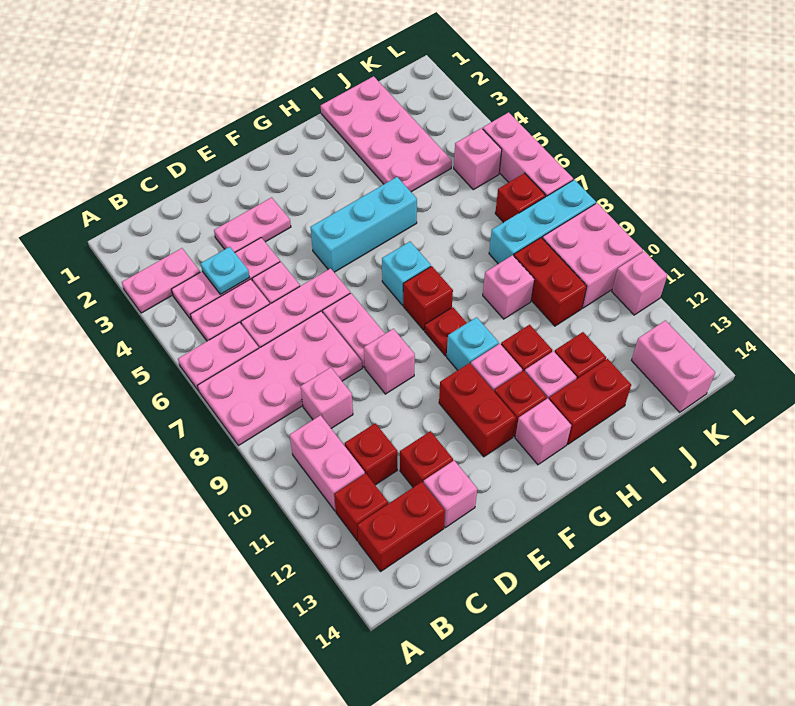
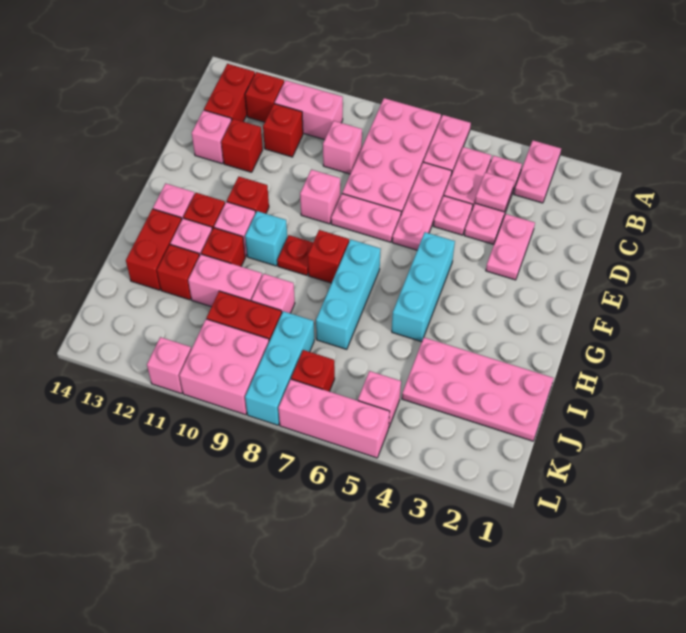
cyan 1x1 plate [201,247,250,295] -> pink 1x1 plate [475,172,514,212]
red 1x2 brick [439,363,516,457] -> red 1x1 brick [227,177,269,214]
cyan 1x1 brick [382,242,431,305] -> cyan 1x3 brick [316,239,381,349]
pink 1x2 brick [632,320,715,412] -> pink 1x2 brick moved to [188,254,262,307]

